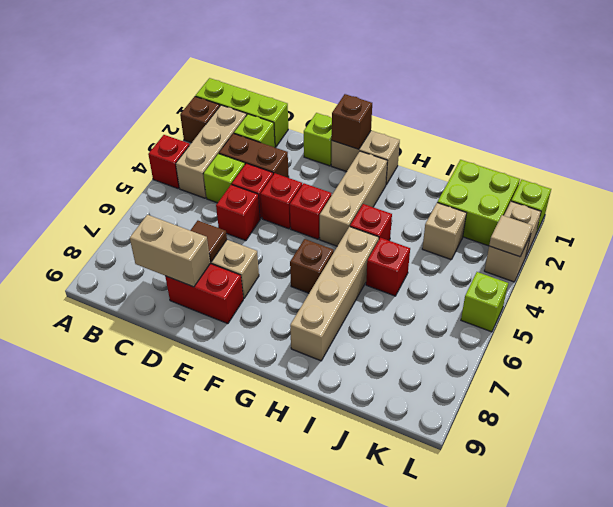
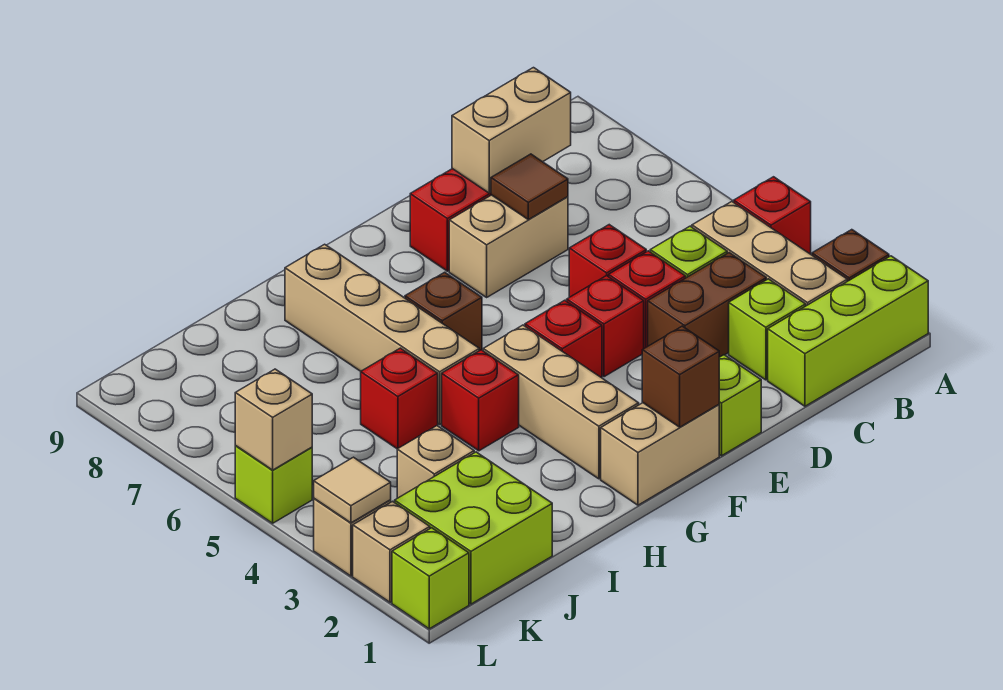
none -> tan 1x1 brick [235,369,312,470]

